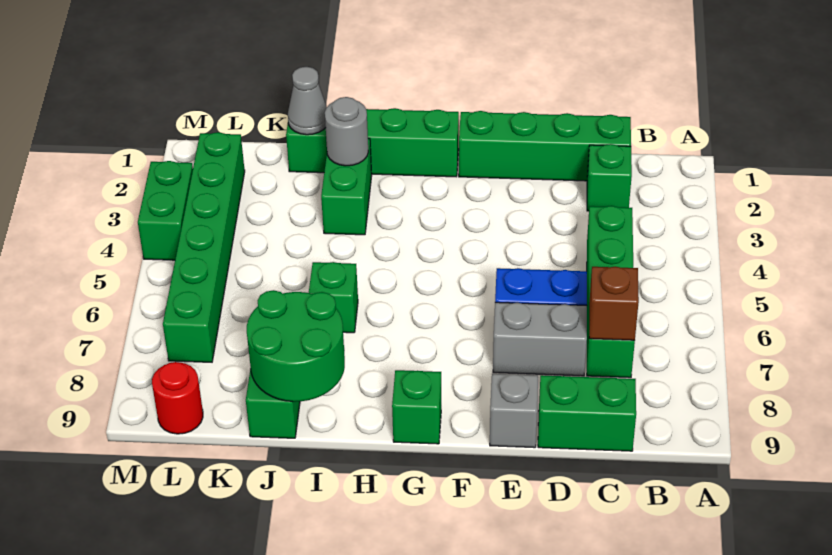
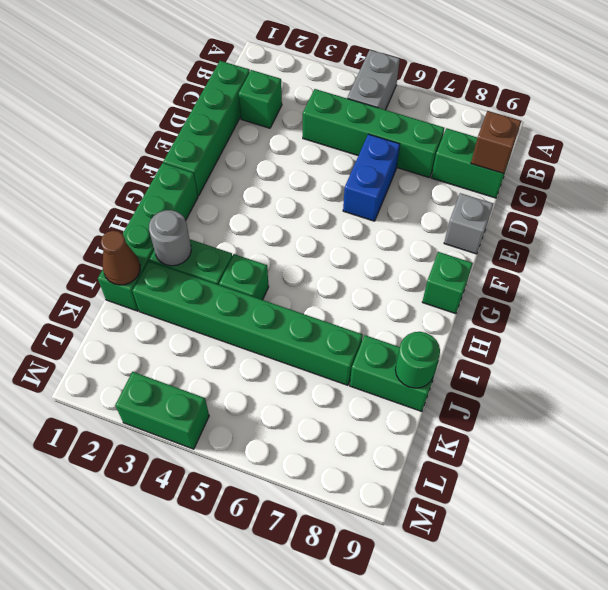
brown 1x1 brick [589,267,639,341] -> brown 1x1 brick moved to [471,111,521,174]
green 1x2 brick [538,375,636,451] -> green 1x2 brick turned to [431,128,511,198]
grey 1x2 brick [493,302,587,376] -> grey 1x2 brick moved to [347,50,400,110]
green 1x1 brick [309,262,358,333] -> green 1x1 brick moved to [219,254,269,300]
green 2x2 round brick [247,290,345,402] -> green 1x1 round brick [395,332,440,388]
grey 1x1 cone [288,67,327,135] -> brown 1x1 cone [101,231,140,285]
green 1x6 brick [163,132,245,362] -> green 1x6 brick moved to [133,261,363,385]
red 1x1 round brick [152,362,203,434] -> none

